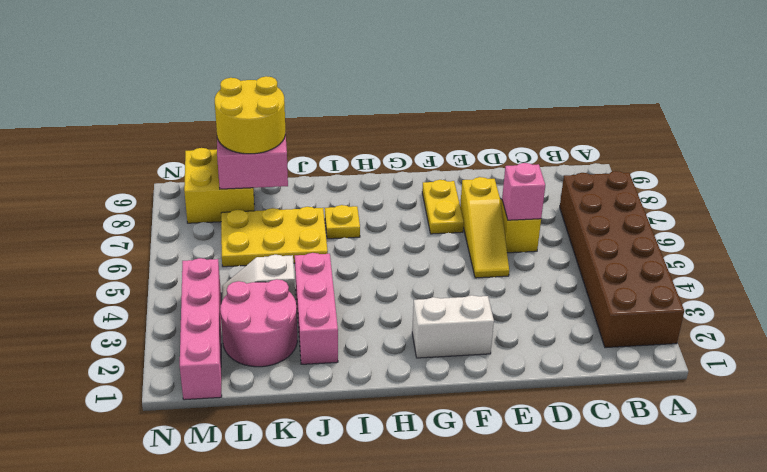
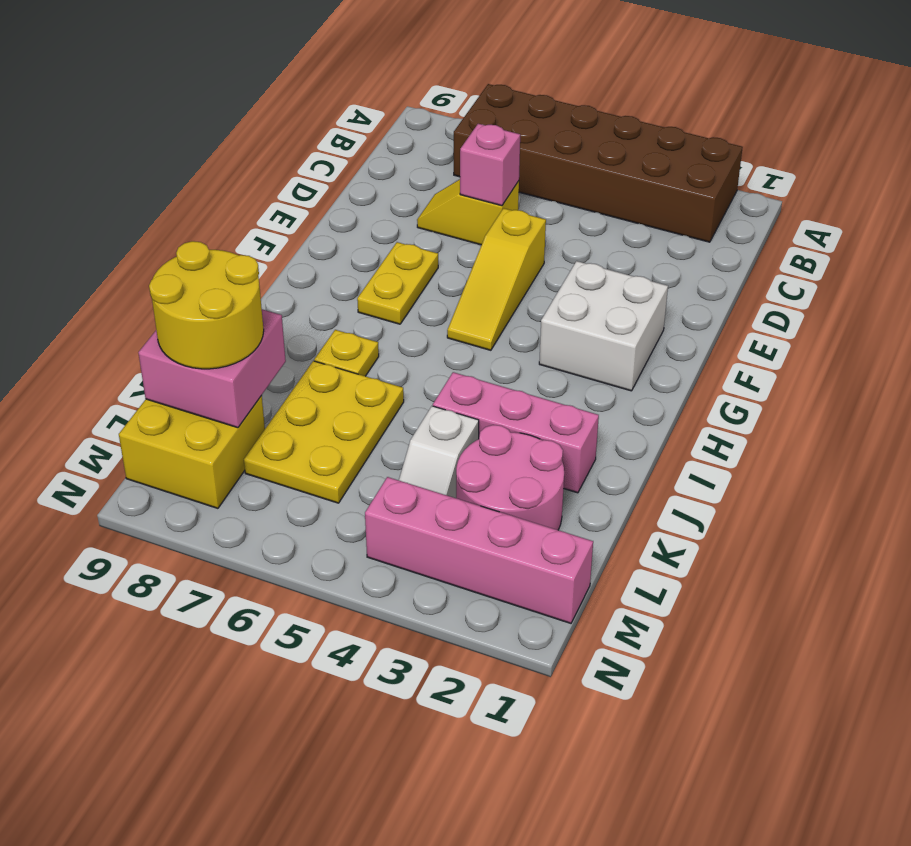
yellow 1x3 slope [460,177,509,278] -> yellow 1x3 slope turned to [447,208,546,350]
white 1x2 brick [412,295,494,358] -> white 2x2 brick [539,261,668,391]
yellow 1x2 plate [422,180,464,234] -> yellow 1x2 plate turned to [357,242,438,324]

